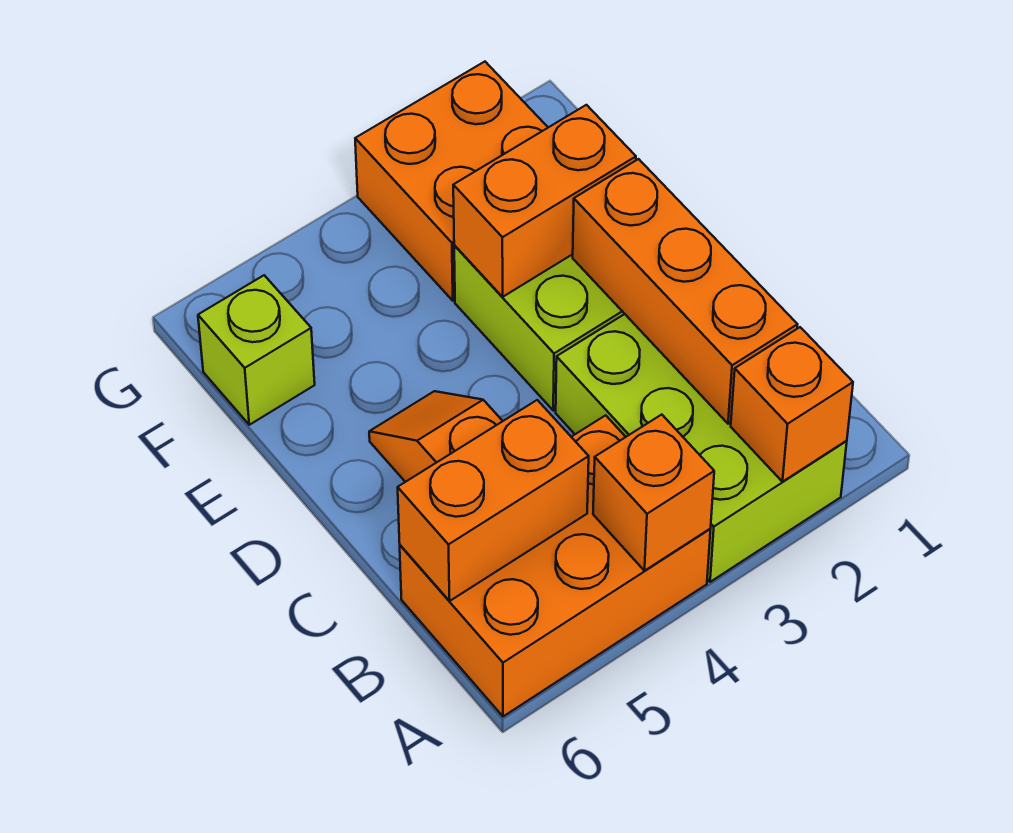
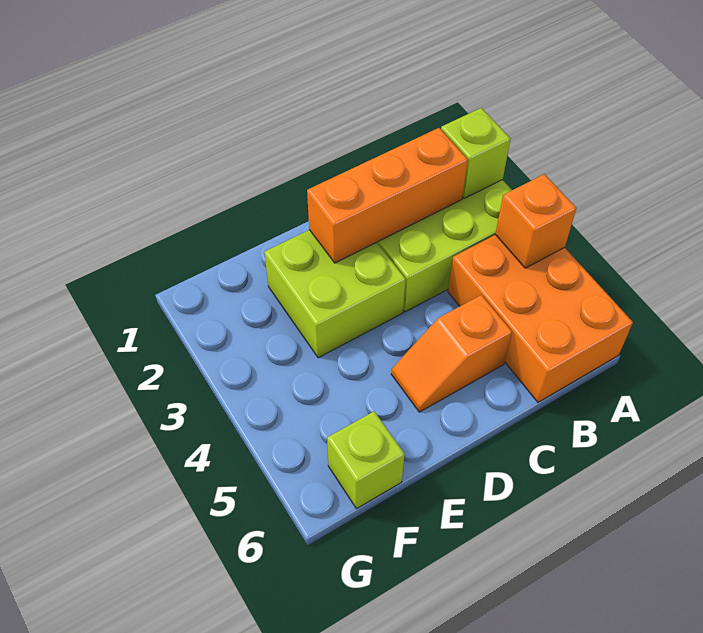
orange 1x1 brick [731,327,853,482] -> lime 1x1 brick [441,108,510,198]
orange 1x2 brick [398,400,589,601] -> none
orange 1x2 brick [453,105,636,297] -> none
orange 2x2 brick [355,62,548,301] -> none

